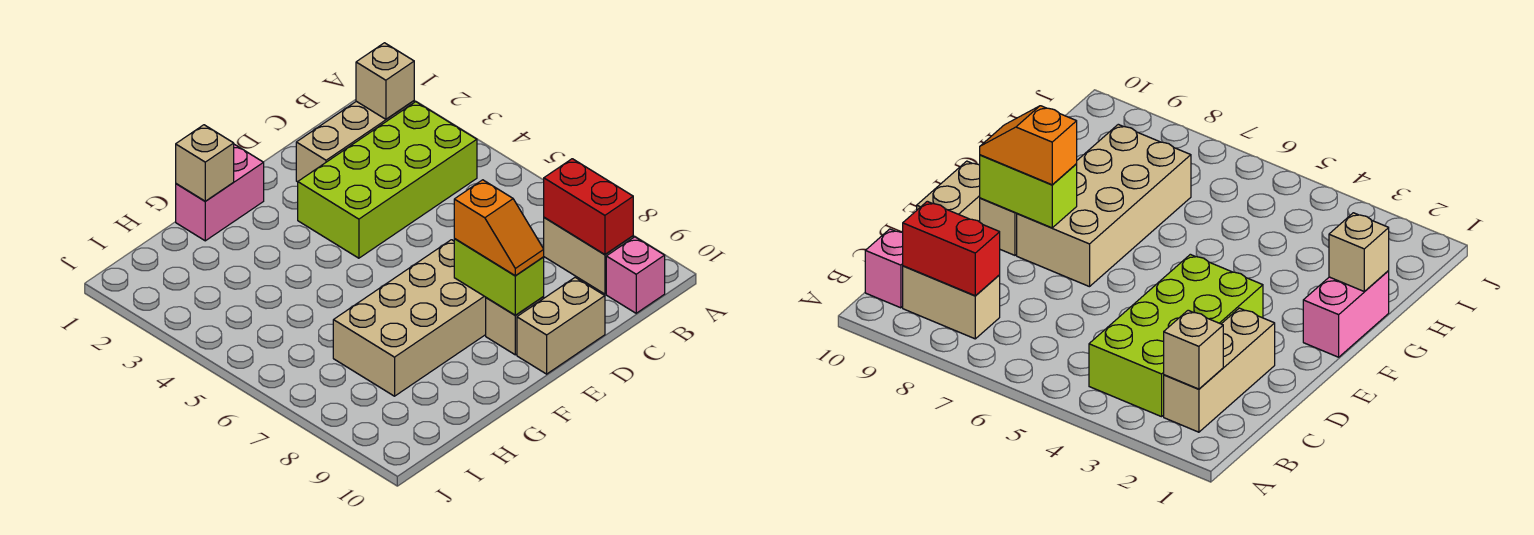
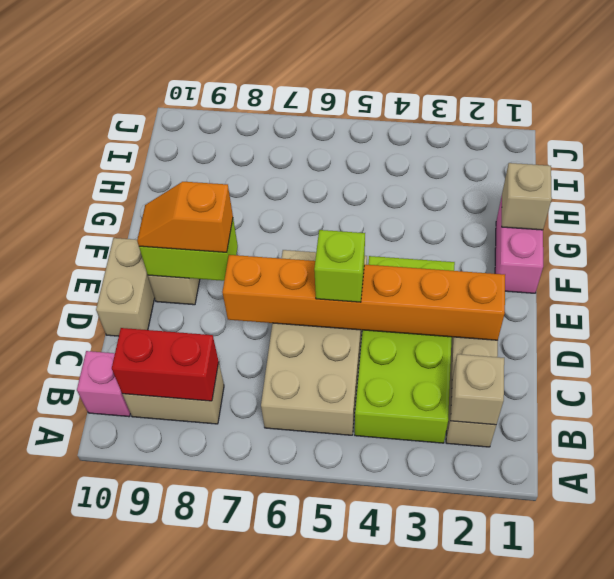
none -> orange 1x6 brick [222,255,505,340]
none -> lime 1x1 brick [314,230,365,302]
tan 2x4 brick [333,240,486,396] -> tan 2x4 brick moved to [261,250,367,435]

